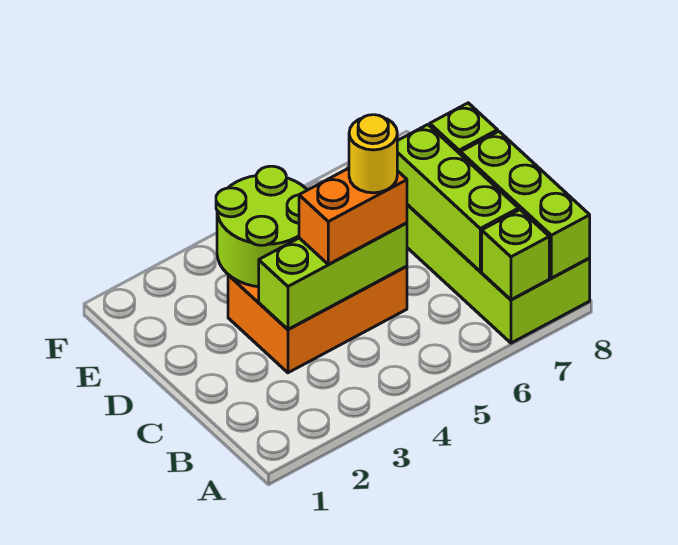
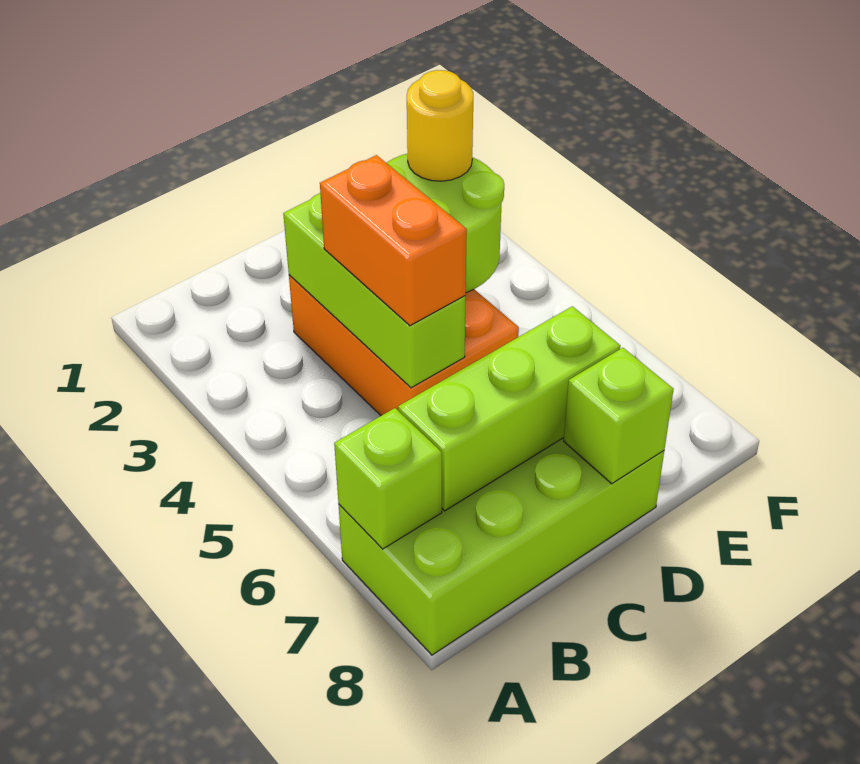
lime 1x3 brick [461,131,590,278] -> none
yellow 1x1 round brick [349,115,397,193] -> yellow 1x1 round brick moved to [407,70,473,181]

